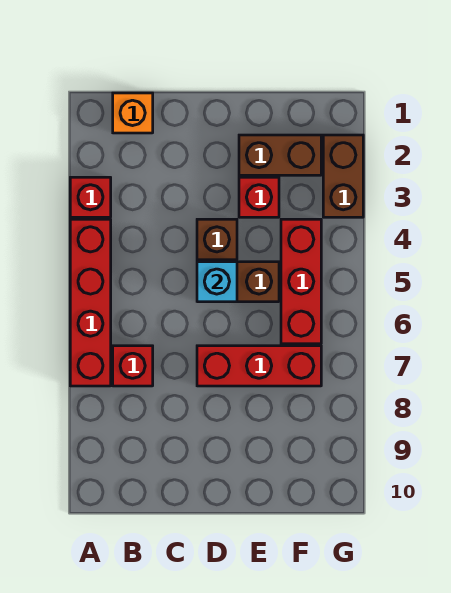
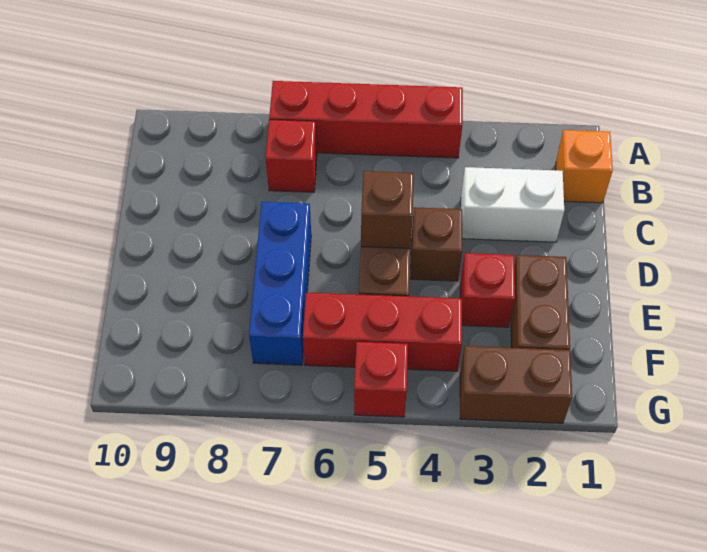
red 1x1 brick [70,177,111,217] -> red 1x1 brick moved to [354,342,408,417]
none -> white 1x2 brick [461,167,564,242]
cyan 1x1 brick [197,262,237,302] -> brown 1x1 brick [361,171,414,249]
red 1x3 brick [197,346,321,386] -> blue 1x3 brick [249,202,311,365]

